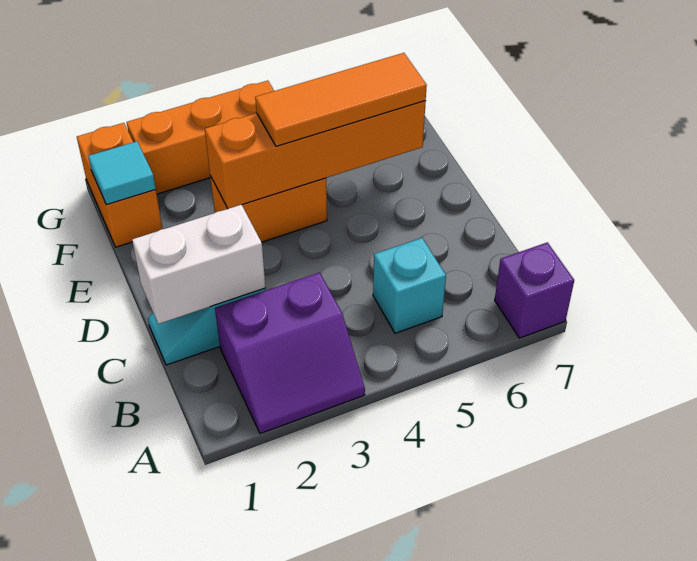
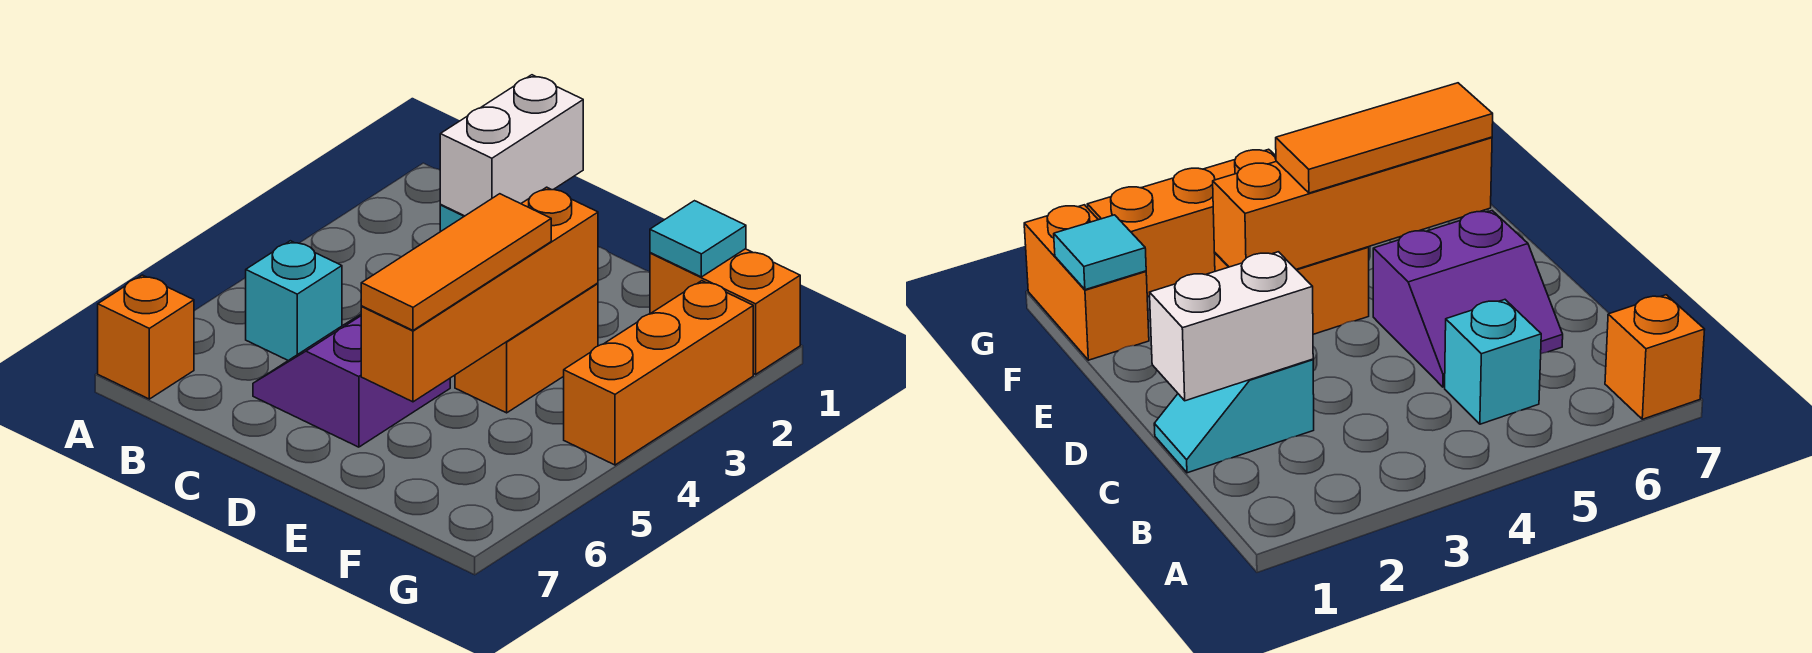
purple 2x2 slope [215,273,365,434] -> purple 2x2 slope moved to [253,315,450,447]
purple 1x1 brick [495,242,574,338] -> orange 1x1 brick [98,275,194,399]

